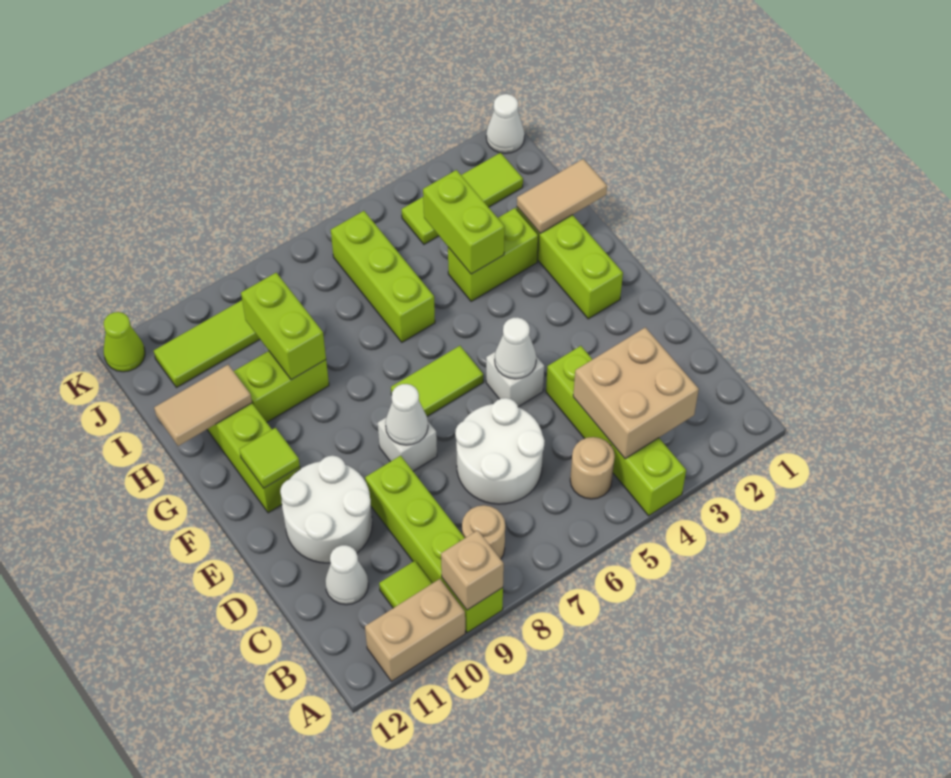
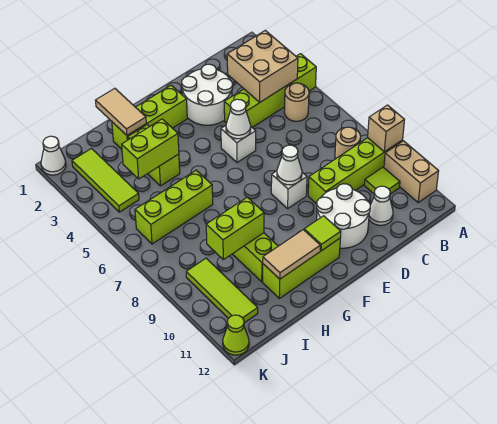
white 2x2 round brick [455,398,545,504] -> white 2x2 round brick moved to [182,64,233,125]
lime 1x2 tile [391,346,483,416] -> none
tan 1x2 tile [154,365,252,446] -> tan 1x2 tile turned to [263,230,320,279]

